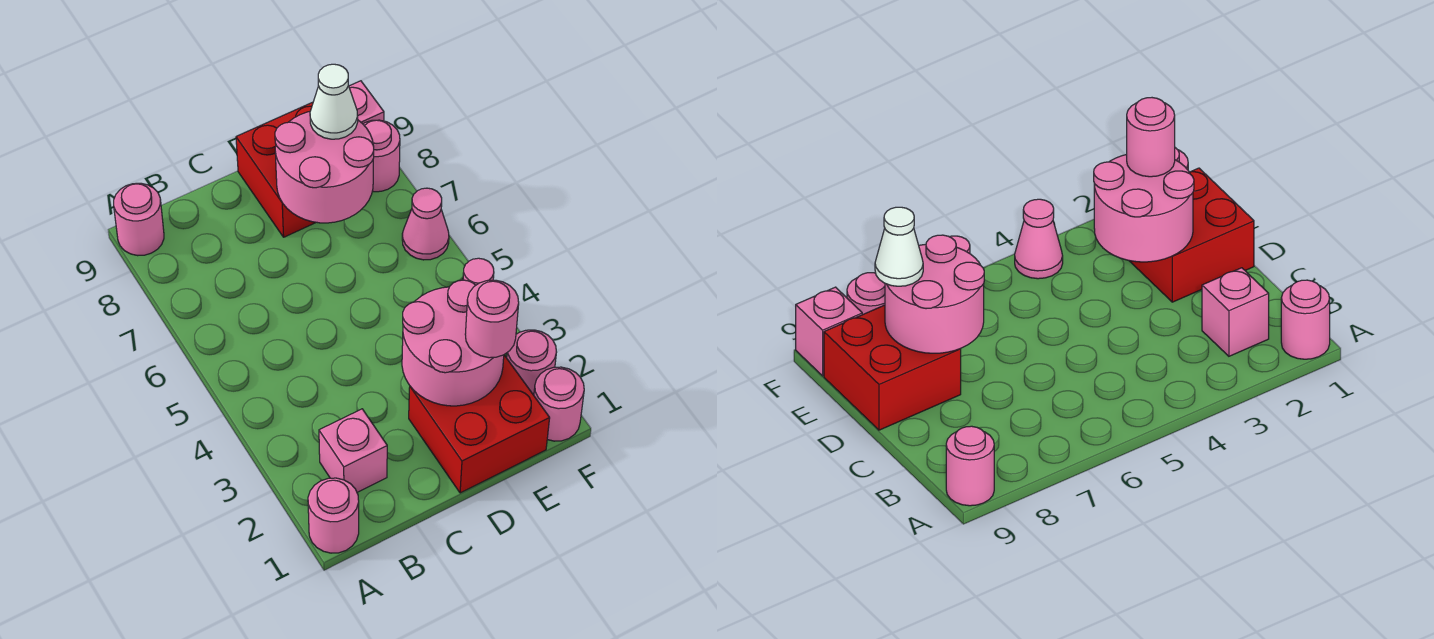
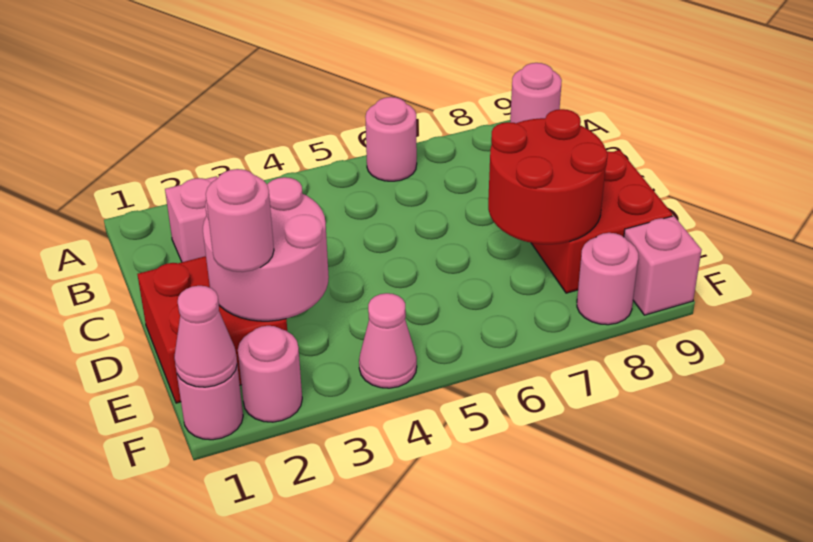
pink 1x1 round brick [308,478,359,553] -> pink 1x1 round brick moved to [366,97,417,181]
pink 2x2 round brick [275,112,374,223] -> red 2x2 round brick [488,109,608,244]
white 1x1 cone [310,64,358,139] -> none
pink 1x1 cone [402,188,449,260] -> pink 1x1 cone moved to [174,286,237,387]

